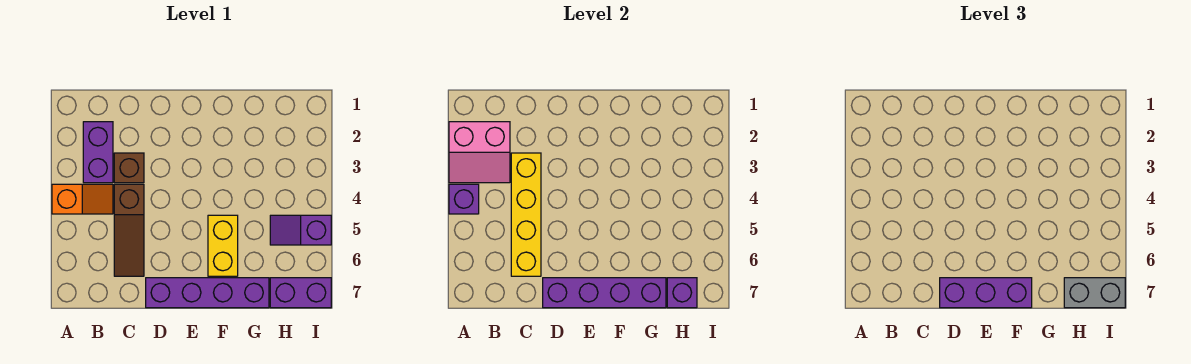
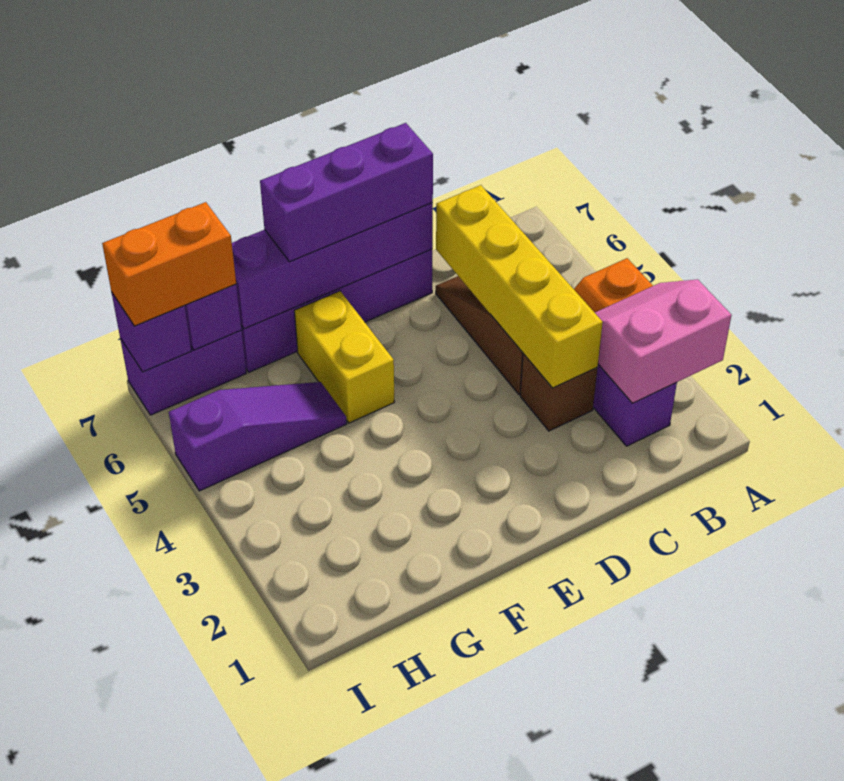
purple 1x1 brick [449,184,479,214] -> purple 1x1 brick moved to [112,293,191,372]
purple 1x2 slope [270,215,331,245] -> purple 1x3 slope [169,382,347,491]
grey 1x2 brick [1064,278,1125,308] -> orange 1x2 brick [102,202,236,326]

